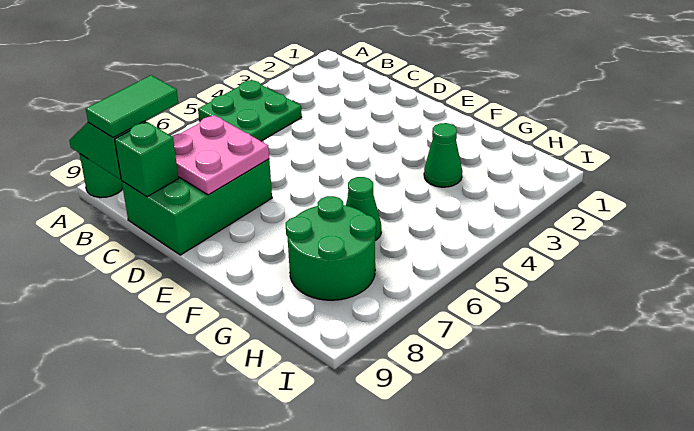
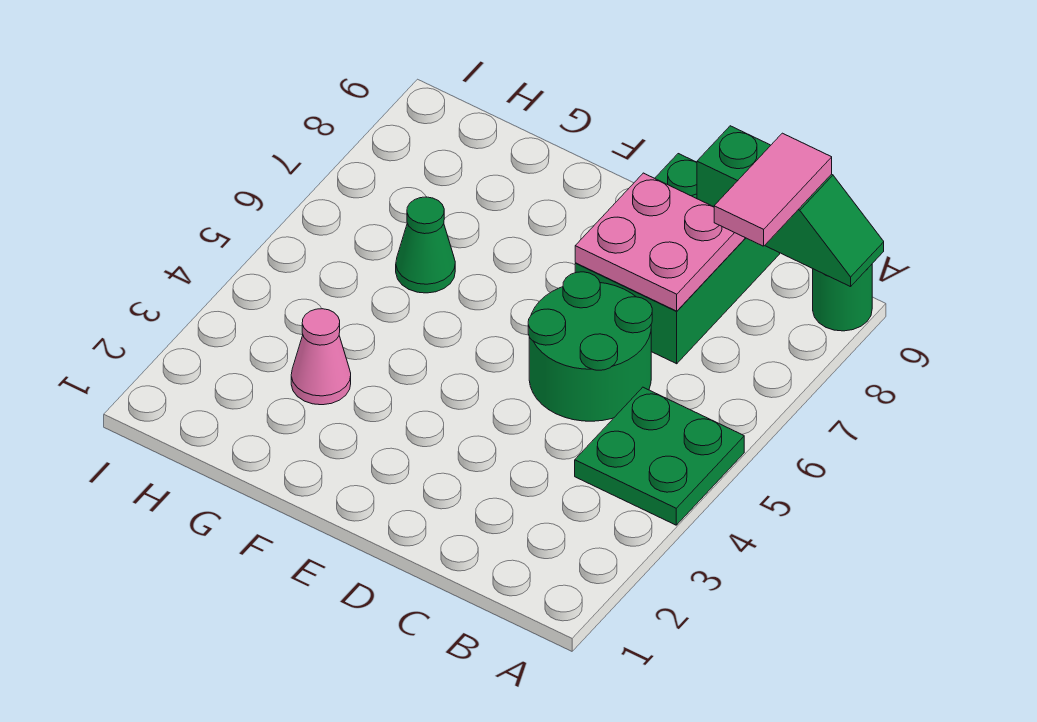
green 1x2 tile [86,75,178,137] -> pink 1x2 tile [714,133,832,246]
green 1x1 cone [424,123,462,187] -> pink 1x1 cone [291,309,351,405]
green 2x2 round brick [286,196,376,300] -> green 2x2 round brick moved to [528,272,652,421]

